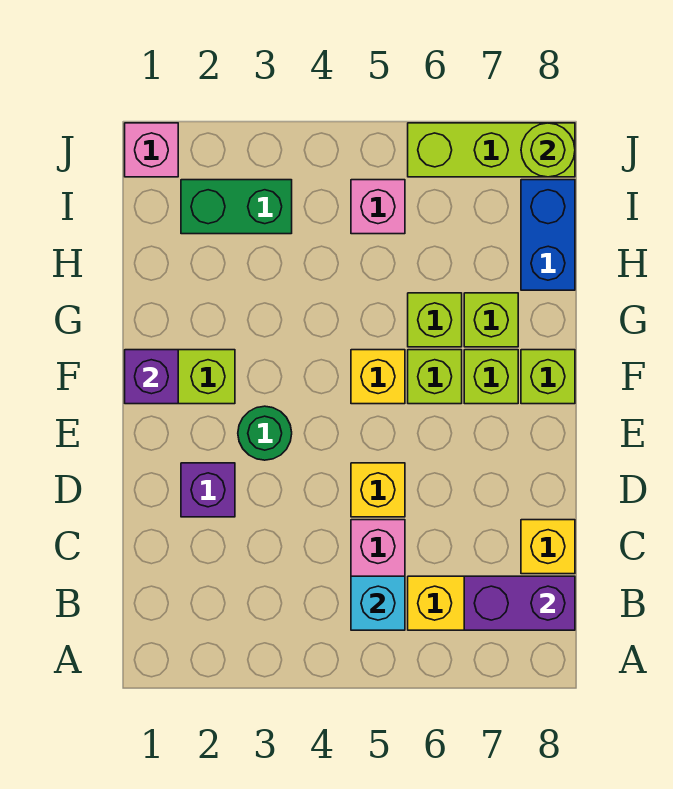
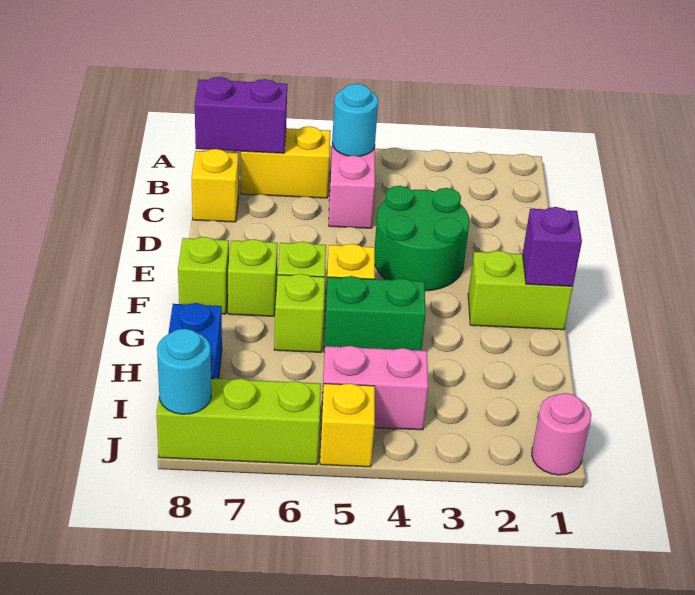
cyan 1x1 brick [351,576,405,630] -> cyan 1x1 round brick [332,84,378,156]
purple 1x1 brick [181,463,235,517] -> none
yellow 1x1 brick [351,463,405,517] -> yellow 1x1 brick moved to [320,383,375,467]
green 1x1 round brick [238,406,292,460] -> green 2x2 round brick [375,186,469,291]
lime 1x1 brick [464,293,518,347] -> none
green 1x2 brick [181,180,292,234] -> green 1x2 brick moved to [324,276,426,353]
pink 1x1 brick [351,180,405,234] -> pink 1x2 brick [321,346,428,430]
pink 1x1 brick [125,123,178,177] -> pink 1x1 round brick [532,393,591,475]
lime 1x1 round brick [521,123,575,177] -> cyan 1x1 round brick [157,329,211,414]

